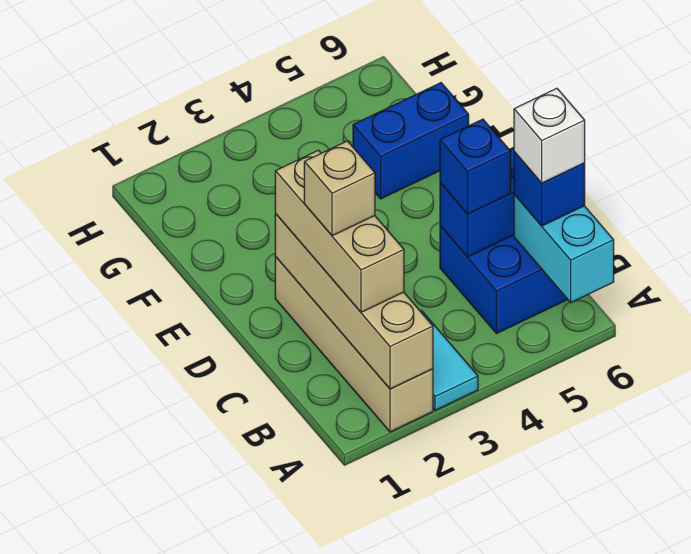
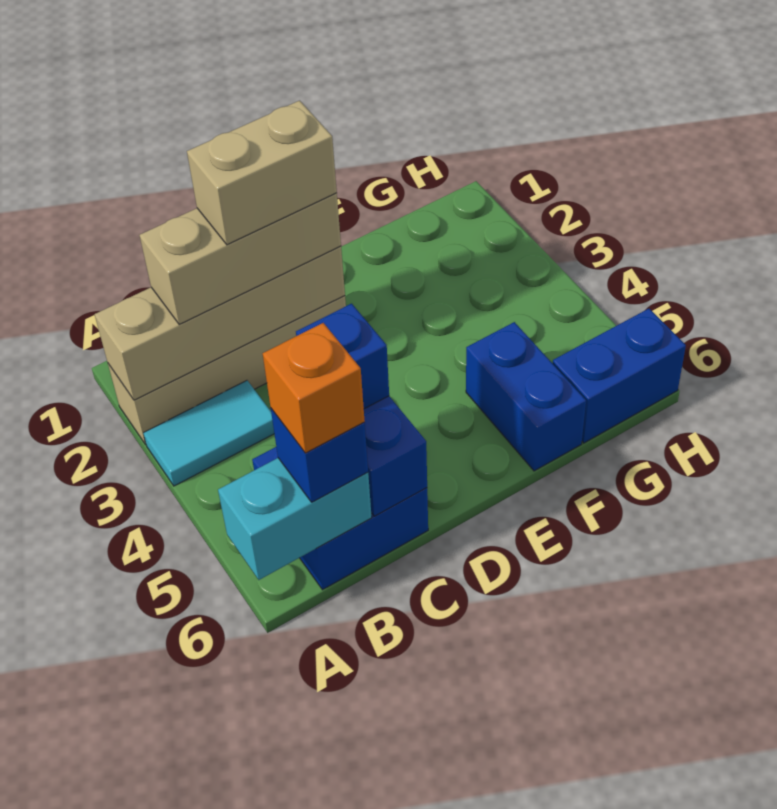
white 1x1 brick [514,88,585,183] -> orange 1x1 brick [263,323,365,453]
tan 1x1 brick [304,141,375,236] -> tan 1x2 brick [187,101,337,245]
none -> blue 1x2 brick [553,309,686,443]

